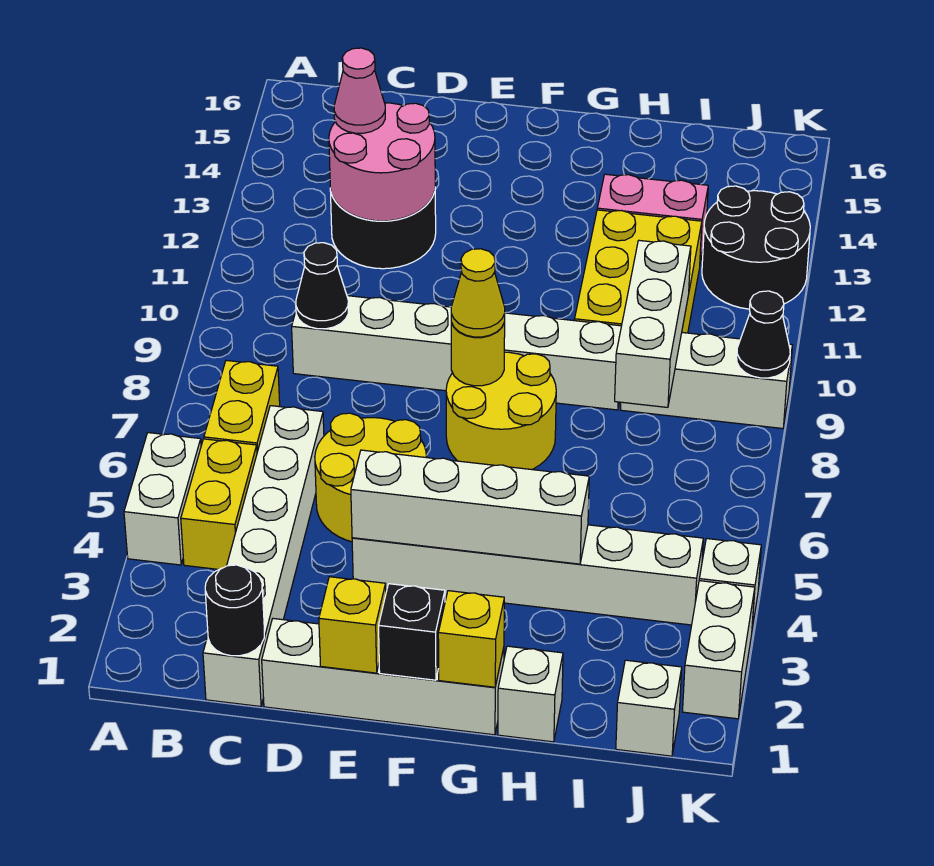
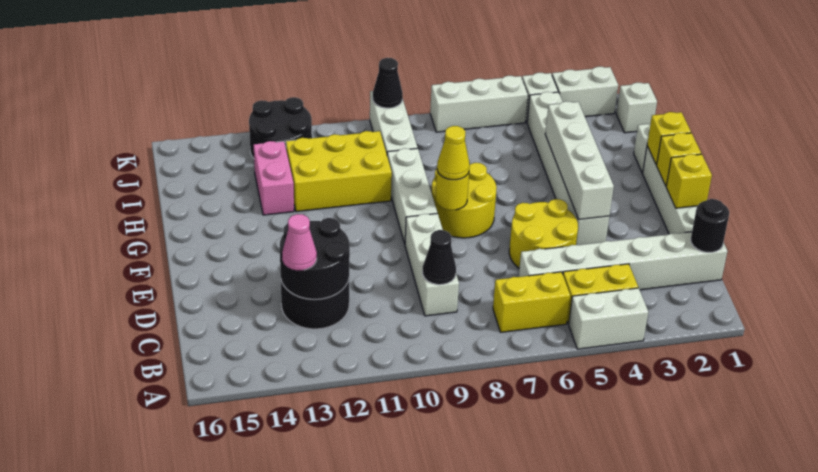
pink 2x2 round brick [329,103,435,221] -> black 2x2 round brick [280,218,350,299]
black 1x1 brick [379,584,445,680] -> yellow 1x1 brick [657,133,701,186]
white 1x3 brick [615,240,691,407] -> white 1x3 brick moved to [430,76,528,132]

